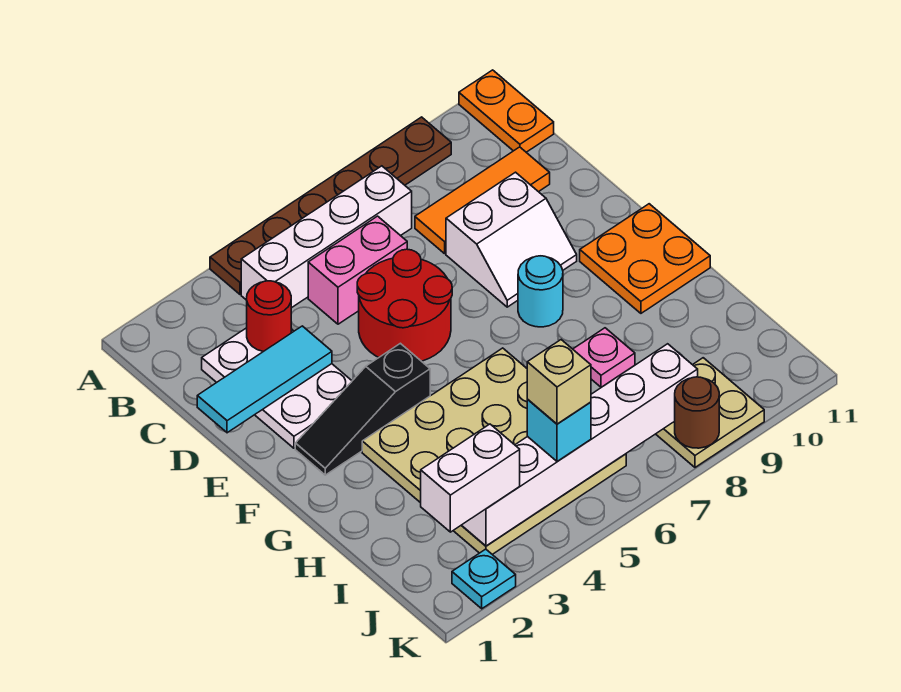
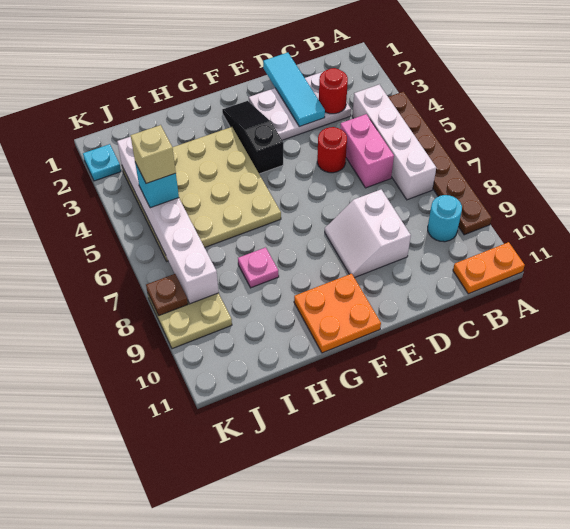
orange 1x3 tile [415,147,550,254] -> none
red 2x2 round brick [357,249,452,361] -> red 1x1 round brick [317,127,347,173]
cyan 1x1 round brick [518,256,563,327] -> cyan 1x1 round brick moved to [428,195,462,242]
white 1x2 brick [421,424,520,532] -> none
brown 1x1 round brick [675,377,719,448] -> brown 1x1 plate [146,274,188,316]

